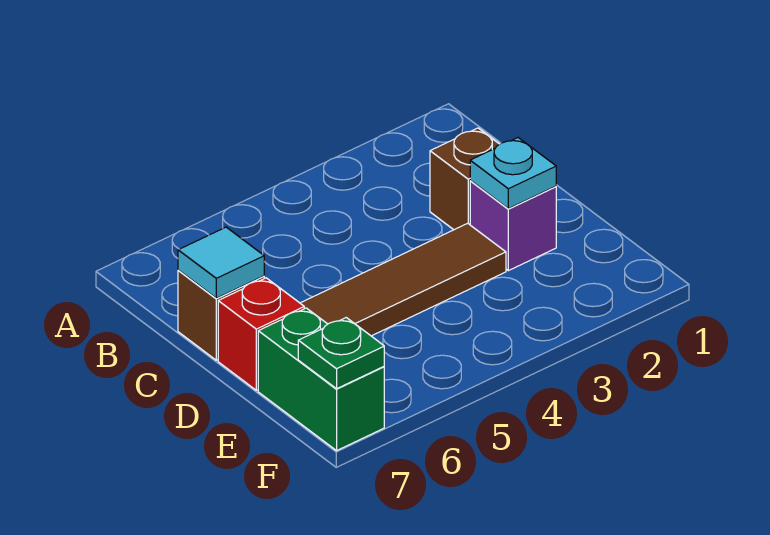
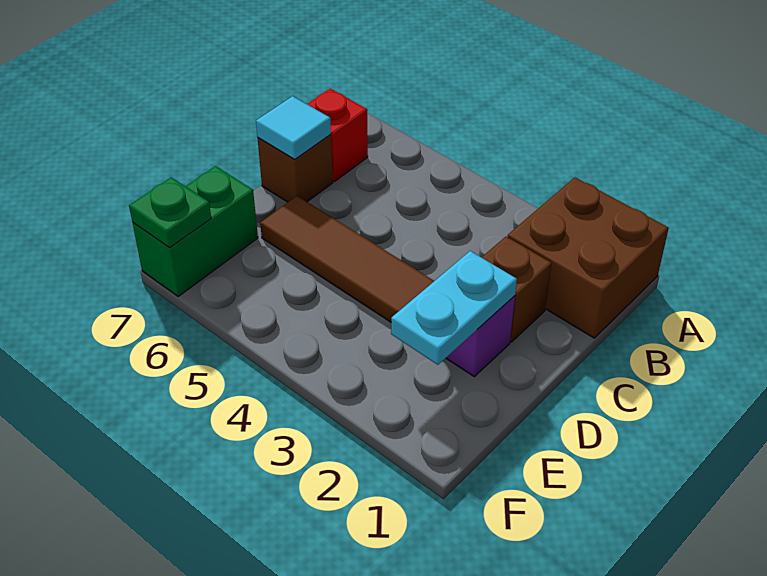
none -> brown 2x2 brick [508,177,669,338]
cyan 1x1 plate [470,138,556,209] -> cyan 1x2 plate [391,251,517,365]
red 1x1 brick [218,278,304,390] -> red 1x1 brick moved to [307,89,368,182]

